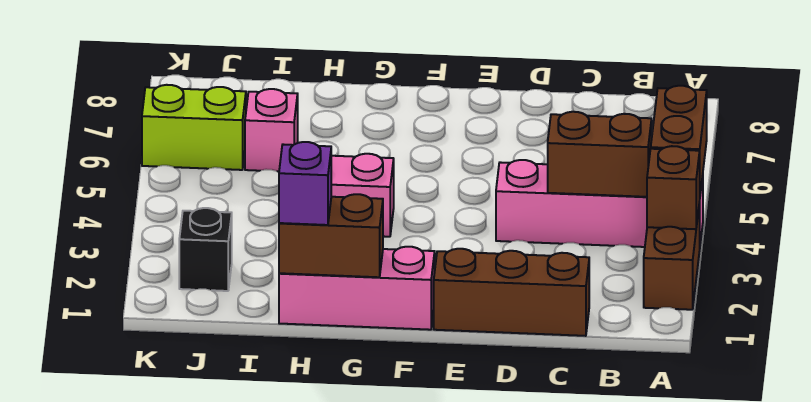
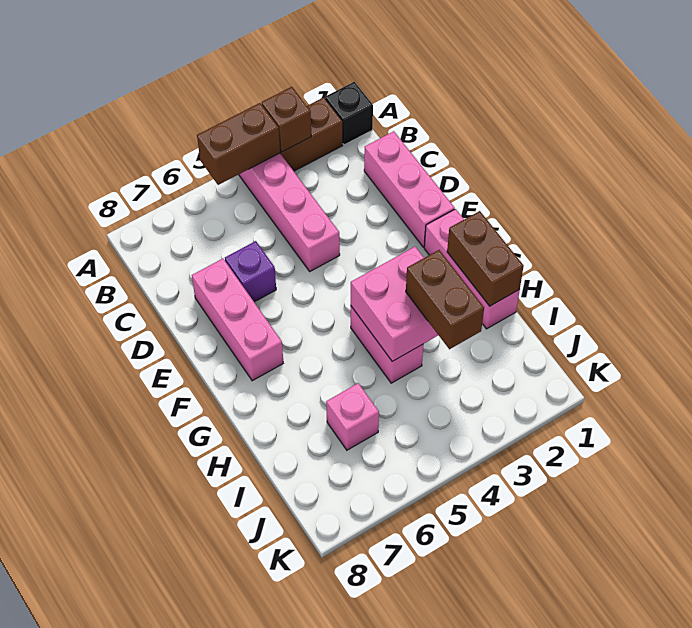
brown 1x2 brick [548,112,652,197] -> brown 1x2 brick moved to [406,250,484,349]
brown 1x3 brick [434,249,589,336] -> pink 1x3 brick [364,131,455,247]
none -> pink 1x3 brick [192,258,283,381]
none -> pink 2x2 brick [351,247,438,361]
purple 1x1 brick [279,142,331,225] -> purple 1x1 brick moved to [225,241,276,302]
black 1x1 brick [179,208,232,291] -> black 1x1 brick moved to [325,82,373,145]
lime 1x2 brick [142,85,246,170] -> none

